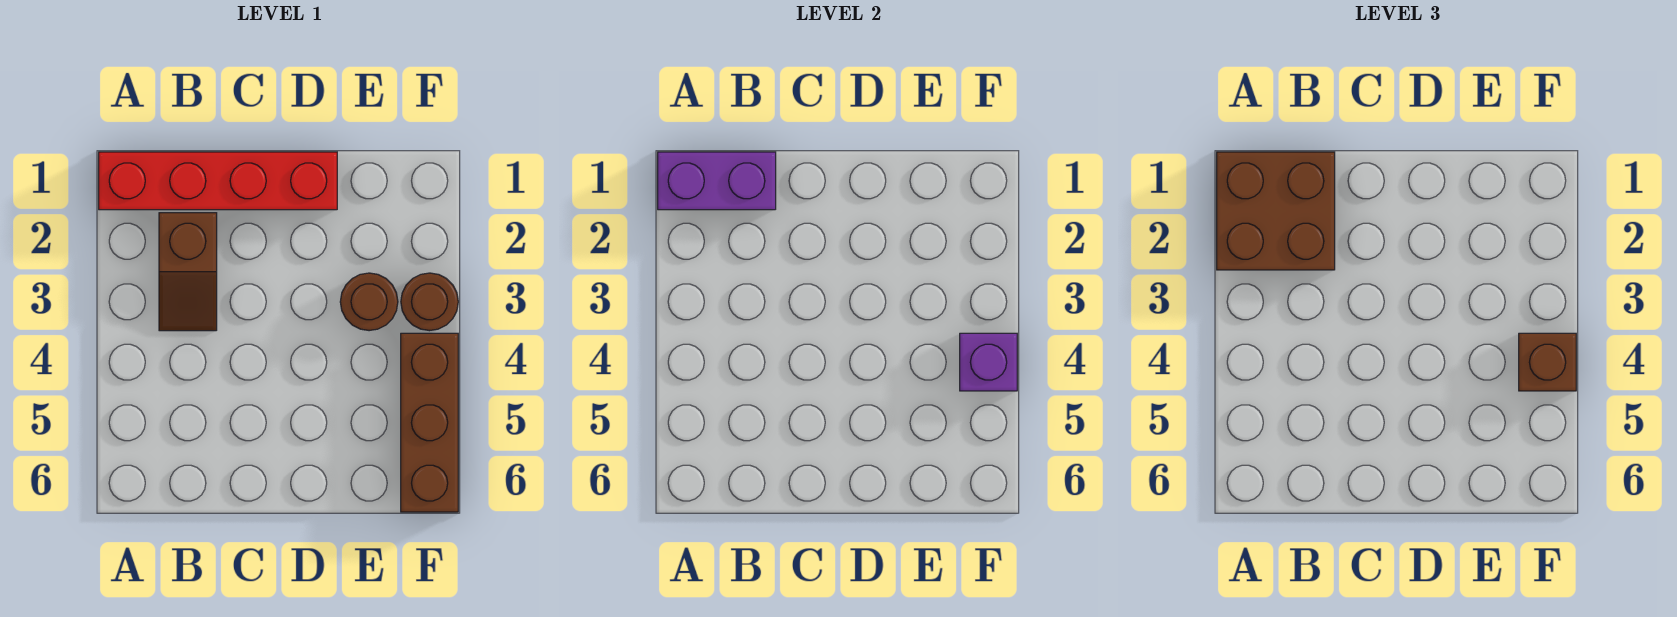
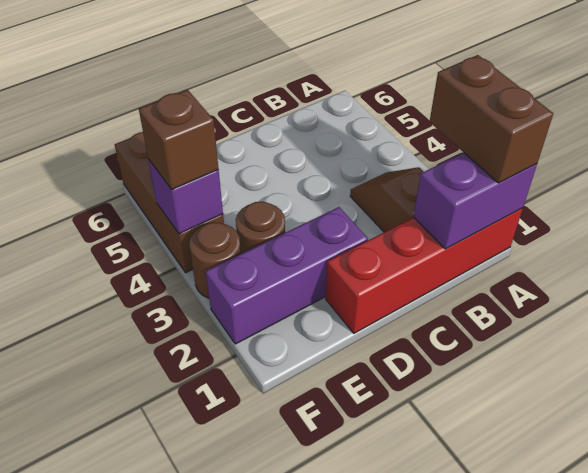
brown 2x2 brick [1217,152,1335,270] -> brown 1x2 brick [429,55,553,183]
none -> purple 1x3 brick [206,207,368,344]

